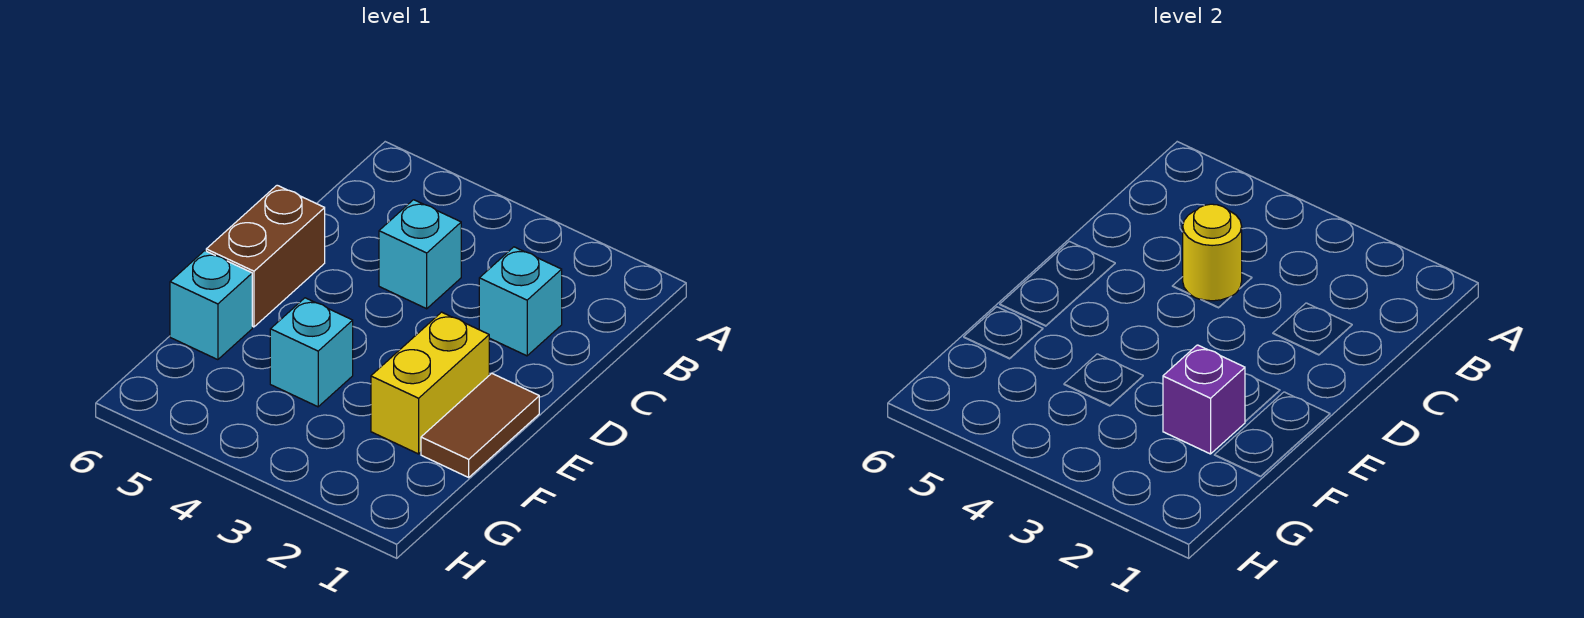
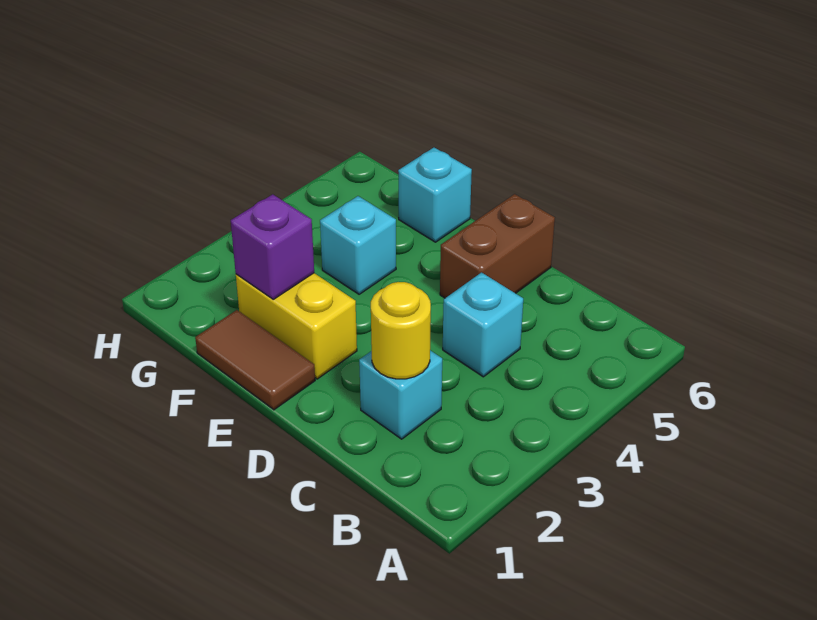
yellow 1x1 round brick [1183,204,1242,301] -> yellow 1x1 round brick moved to [371,282,431,379]
brown 1x2 brick [206,185,325,327] -> brown 1x2 brick turned to [440,194,555,298]

